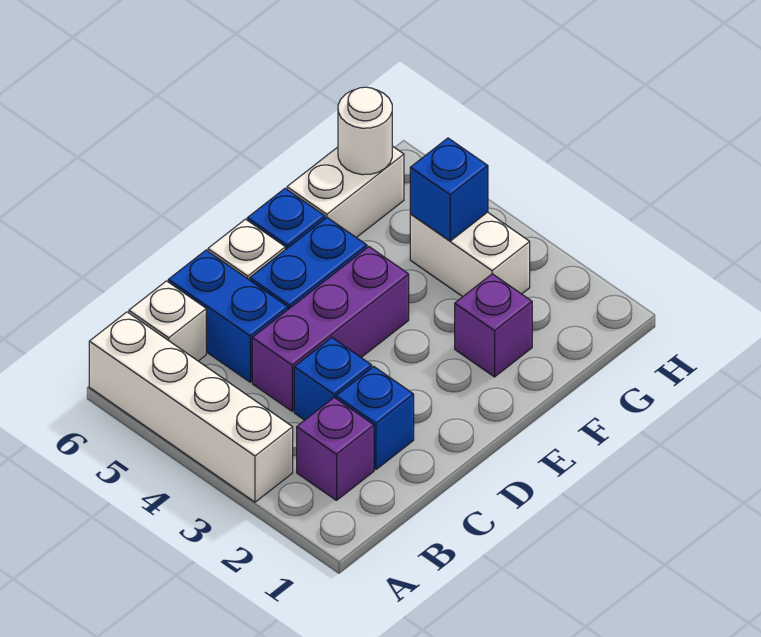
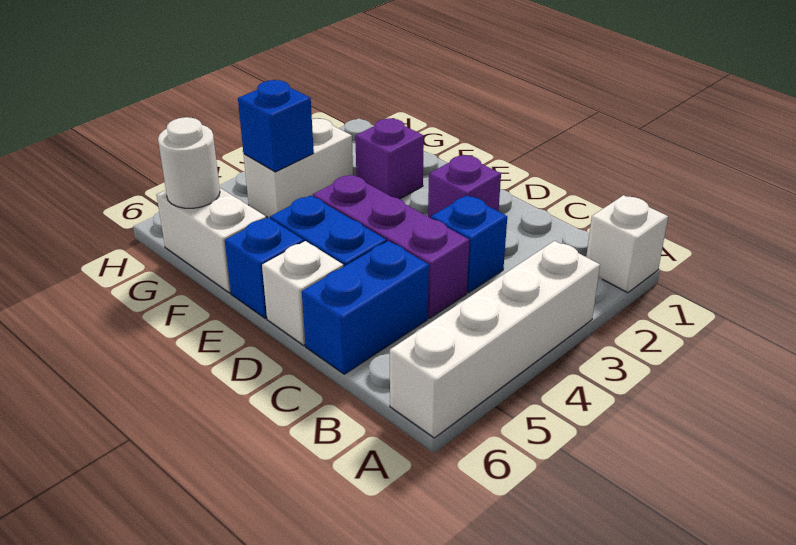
purple 1x1 brick [297,397,374,500] -> purple 1x1 brick moved to [428,155,501,218]
white 1x1 brick [129,281,206,361] -> white 1x1 brick moved to [586,195,668,293]
blue 1x1 brick [336,367,414,469] -> none

